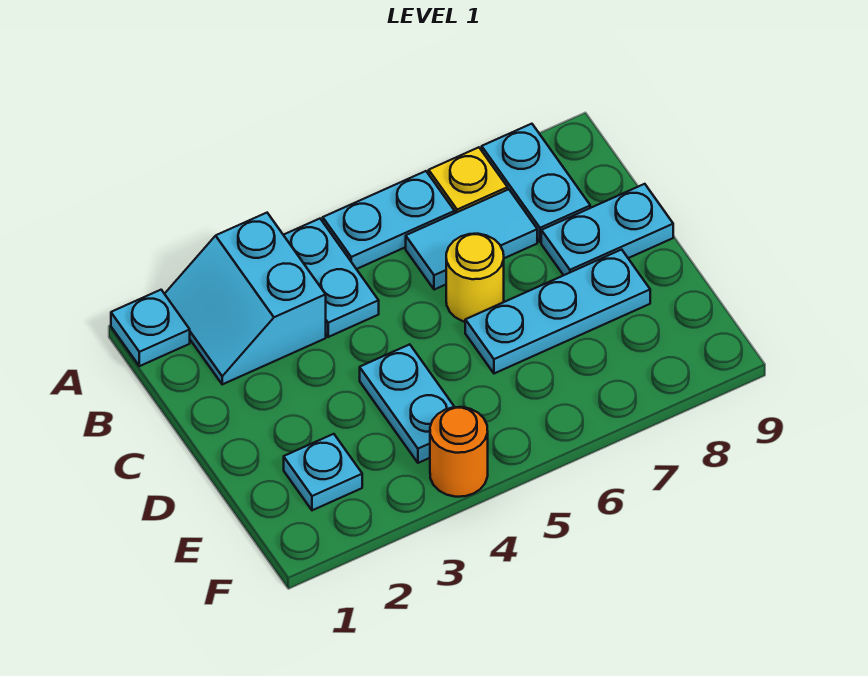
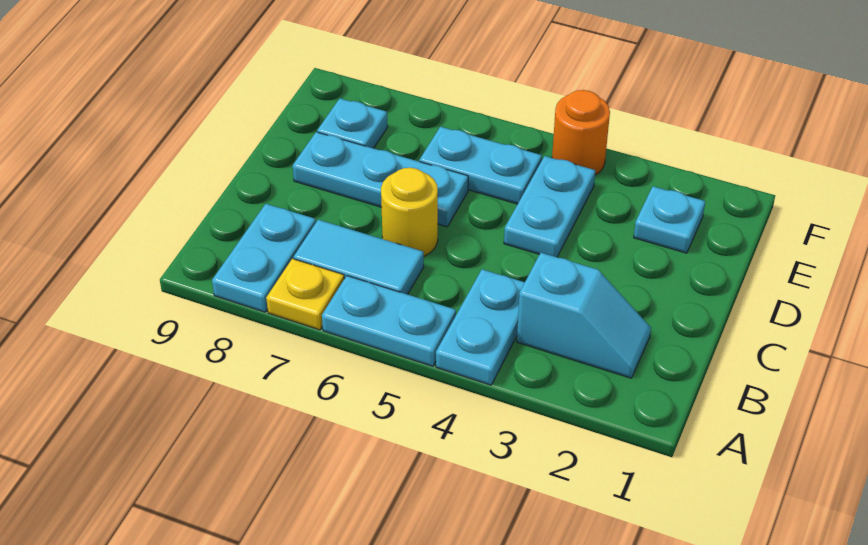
cyan 1x1 plate [111,290,190,366] -> cyan 1x1 plate moved to [317,98,388,148]
cyan 2x2 slope [165,213,326,384] -> cyan 1x2 slope [517,253,651,378]
cyan 1x2 plate [541,184,673,275] -> cyan 1x2 plate moved to [419,127,542,204]

